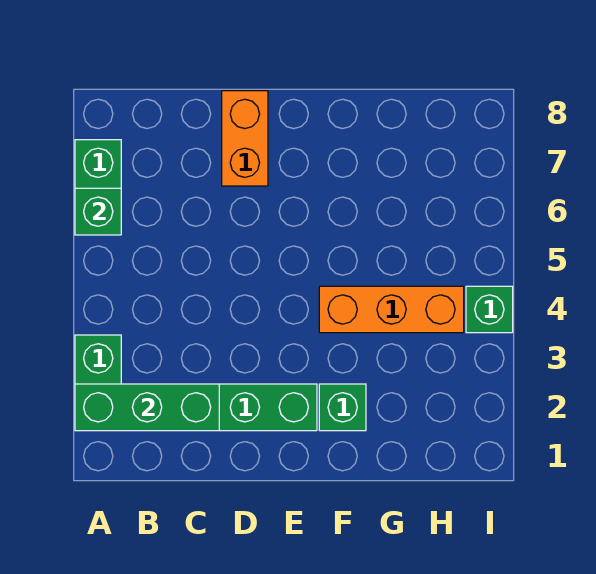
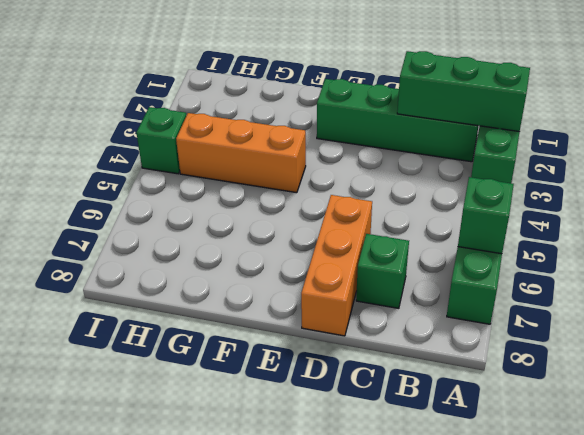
orange 1x2 brick [222,91,268,186] -> orange 1x3 brick [301,195,372,336]
green 1x1 brick [319,384,366,431] -> green 1x1 brick moved to [356,234,409,308]

